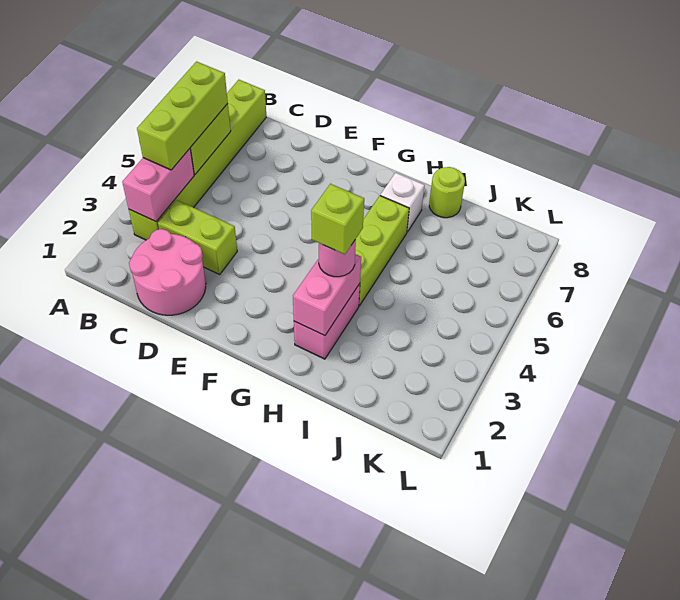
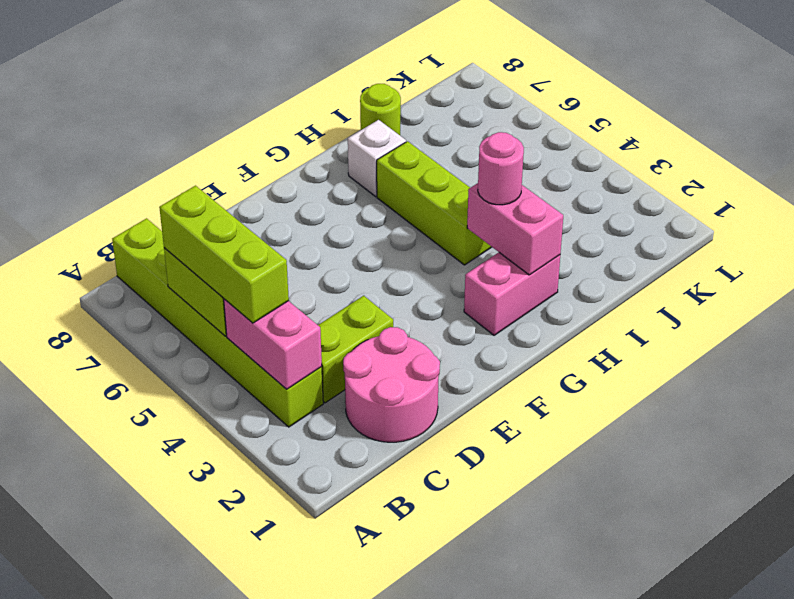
pink 1x2 brick [294,284,360,359] -> pink 1x2 brick turned to [464,252,560,335]
lime 1x1 brick [311,184,364,254] -> none

